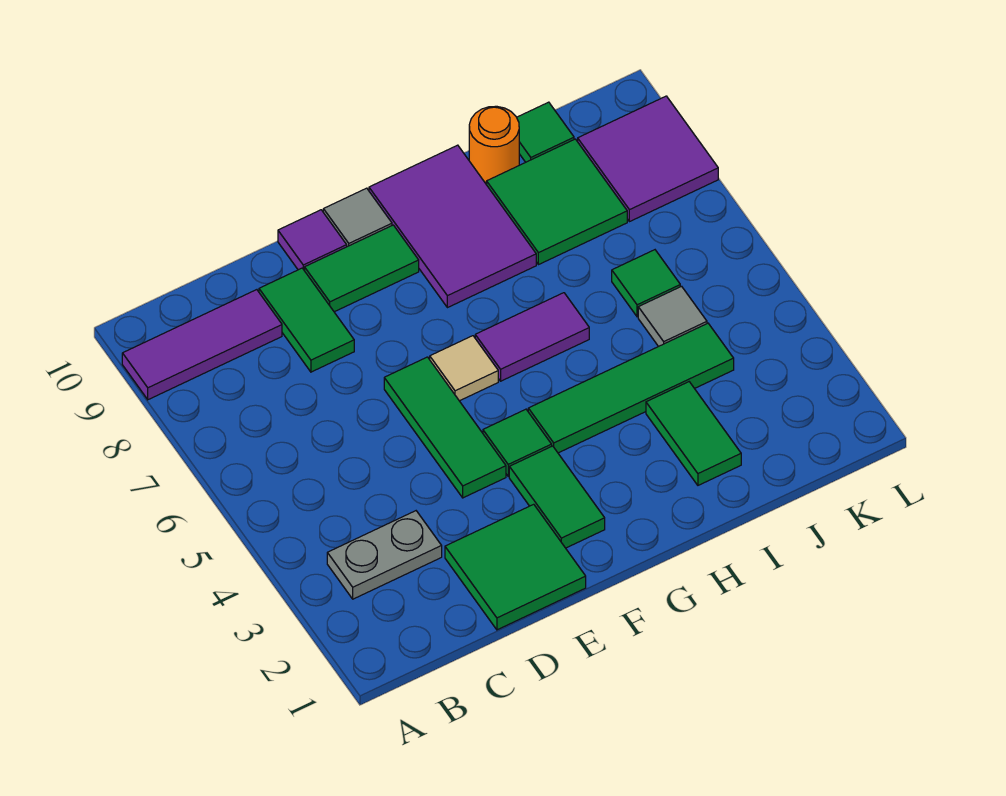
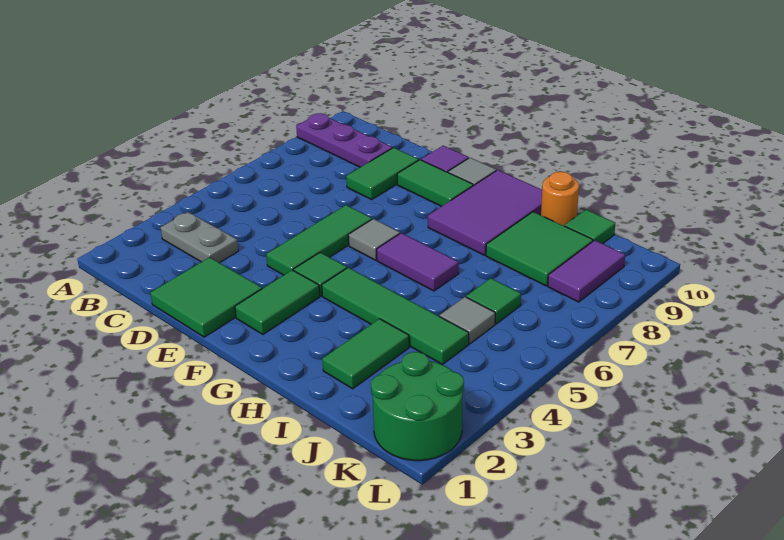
purple 1x3 tile [122,290,282,400] -> purple 1x3 plate [296,113,392,167]
tan 1x1 tile [430,336,498,401] -> grey 1x1 tile [348,219,400,260]
none -> green 2x2 round brick [371,352,464,461]
purple 2x2 tile [578,96,718,222] -> purple 1x2 tile [548,240,625,302]

